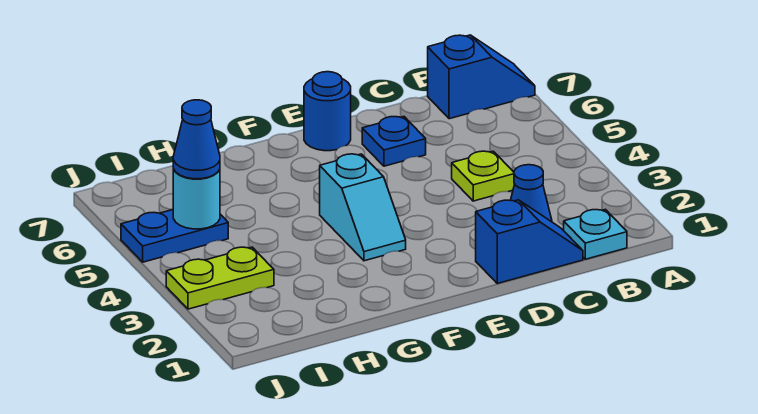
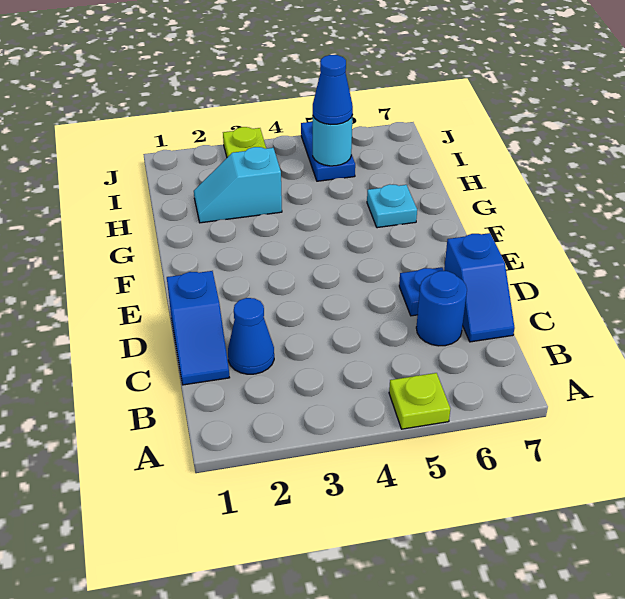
blue 1x2 slope [428,35,535,119] -> blue 1x2 slope moved to [444,233,515,342]
cyan 1x1 plate [564,209,627,259] -> cyan 1x1 plate moved to [367,184,417,228]
lime 1x1 plate [452,151,514,201] -> lime 1x1 plate moved to [389,373,450,429]
blue 1x1 round brick [304,72,351,151] -> blue 1x1 round brick moved to [416,271,467,346]
cyan 1x2 slope [320,154,406,261] -> cyan 1x2 slope moved to [194,147,282,223]

